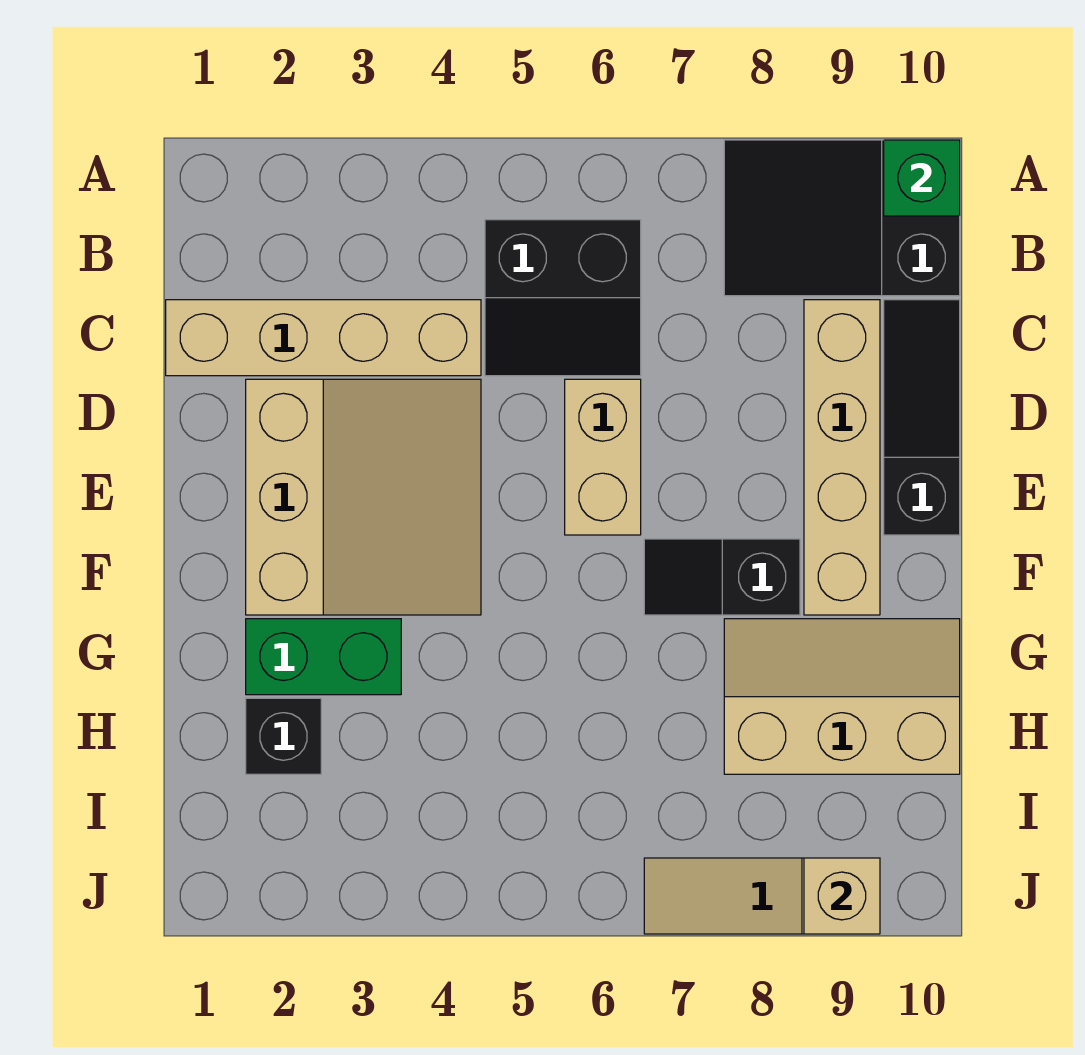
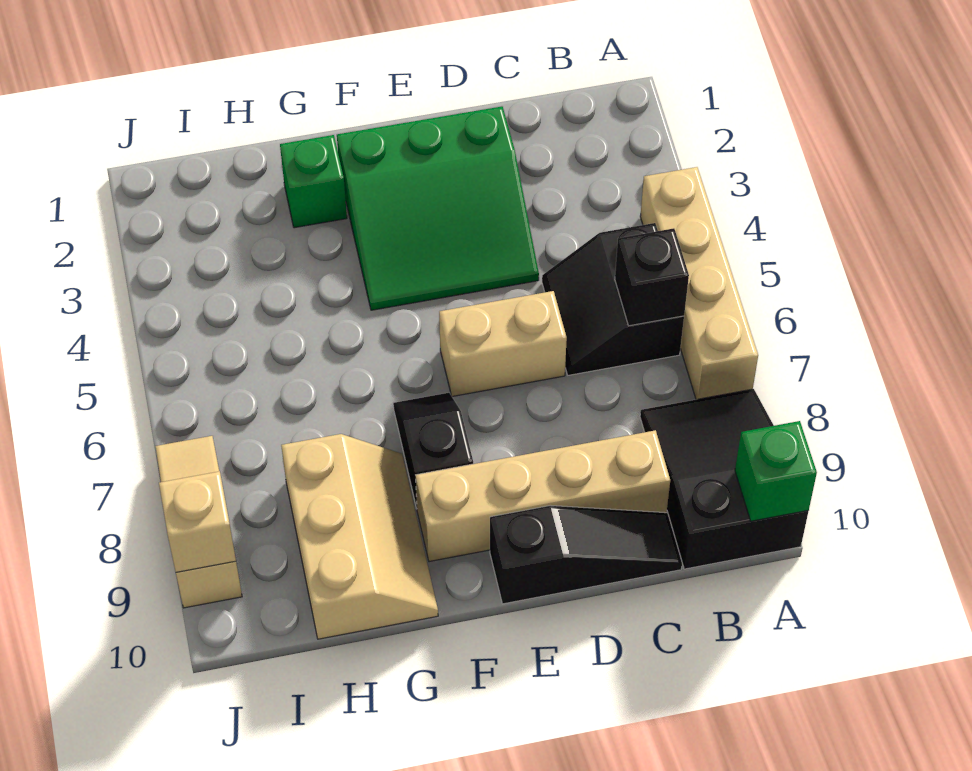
tan 1x4 brick [166,300,481,376] -> tan 1x4 brick moved to [640,167,758,400]
tan 3x3 slope [246,379,481,615] -> green 3x3 slope [337,106,539,310]
green 1x2 brick [246,619,401,695] -> green 1x1 brick [280,135,347,228]
black 1x1 brick [246,698,321,774] -> black 1x1 brick moved to [615,228,689,326]

